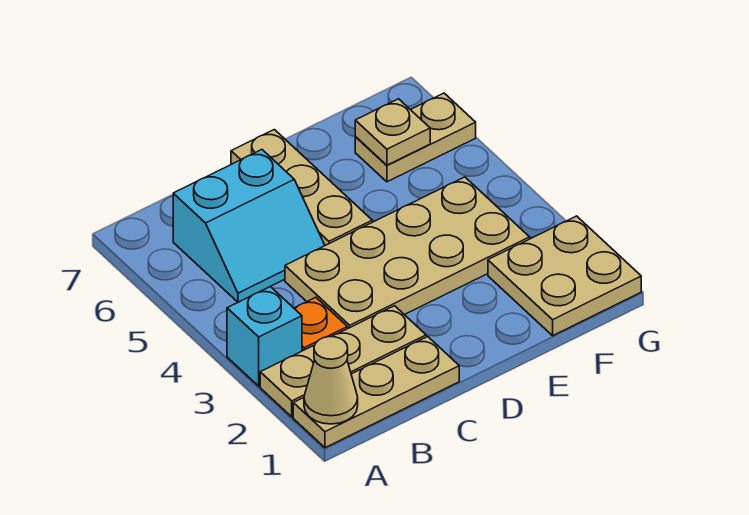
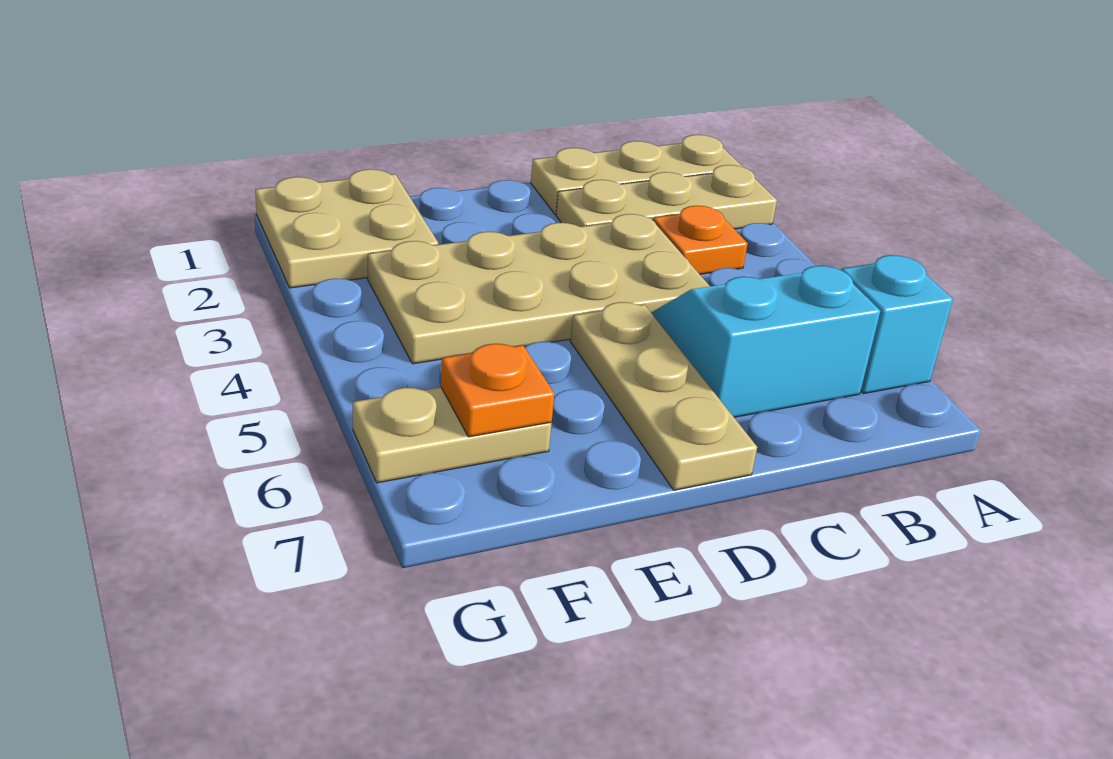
tan 1x1 cone [304,337,358,424] -> none
cyan 1x1 brick [227,287,302,386] -> cyan 1x1 brick moved to [841,255,953,394]
tan 1x1 plate [355,99,430,165] -> orange 1x1 plate [441,344,554,437]

